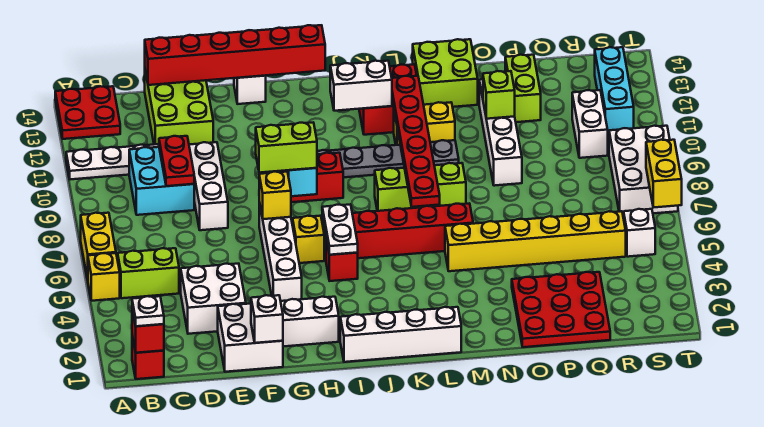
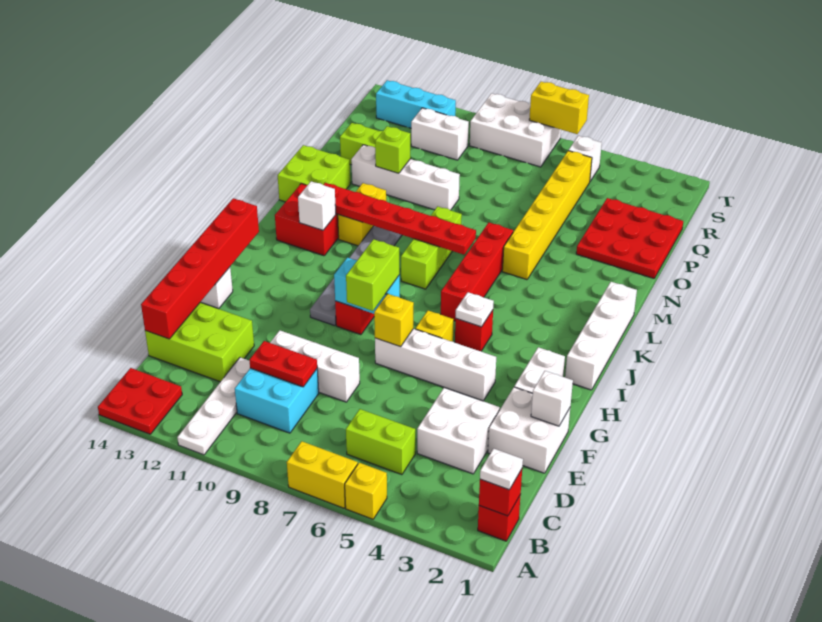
lime 1x2 brick [118,248,179,298] -> lime 1x2 brick turned to [346,409,415,475]
white 1x2 plate [322,205,358,255] -> white 1x1 plate [456,292,494,327]
white 1x2 brick [330,61,392,111] -> white 1x1 brick [298,181,336,230]

